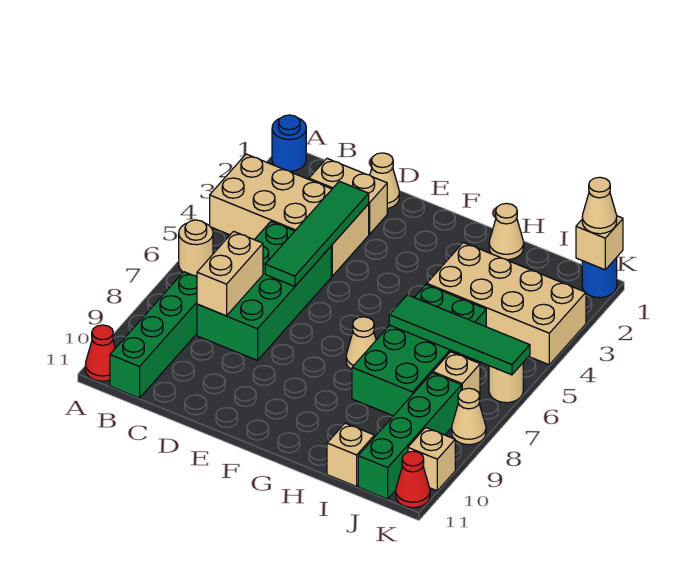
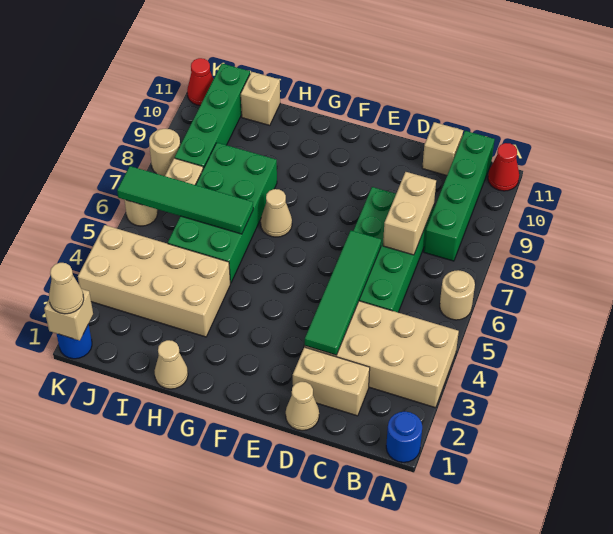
tan 1x1 cone [452,388,486,445] -> tan 1x1 round brick [149,129,180,176]
tan 1x1 brick [408,428,455,491] -> tan 1x1 brick moved to [422,122,463,175]

